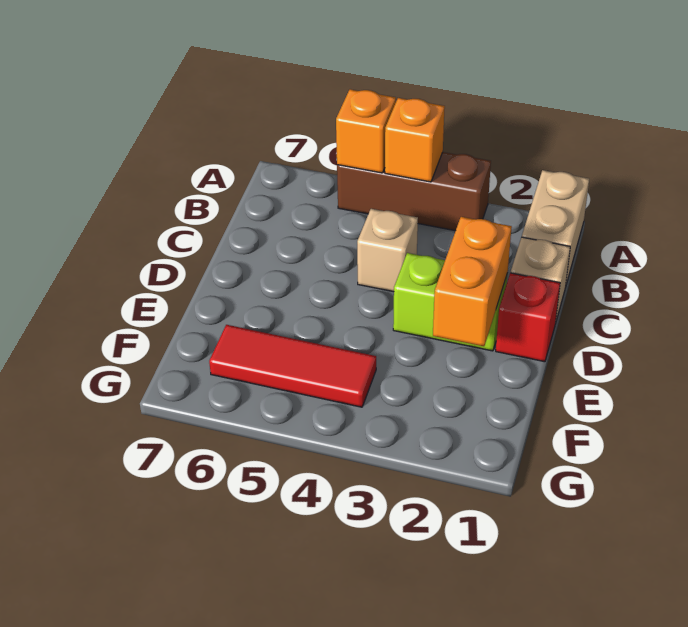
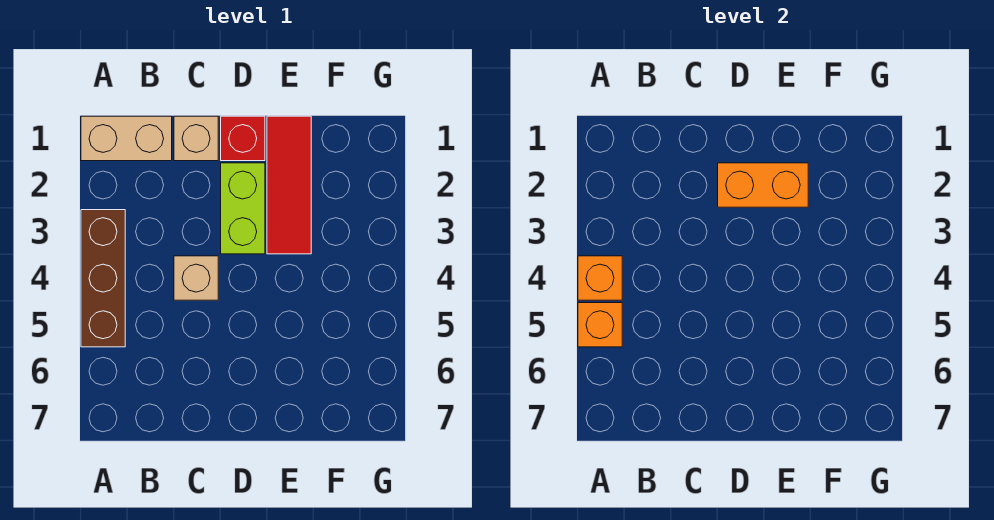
red 1x3 tile [209,325,376,407] -> red 1x3 tile moved to [267,116,311,254]

